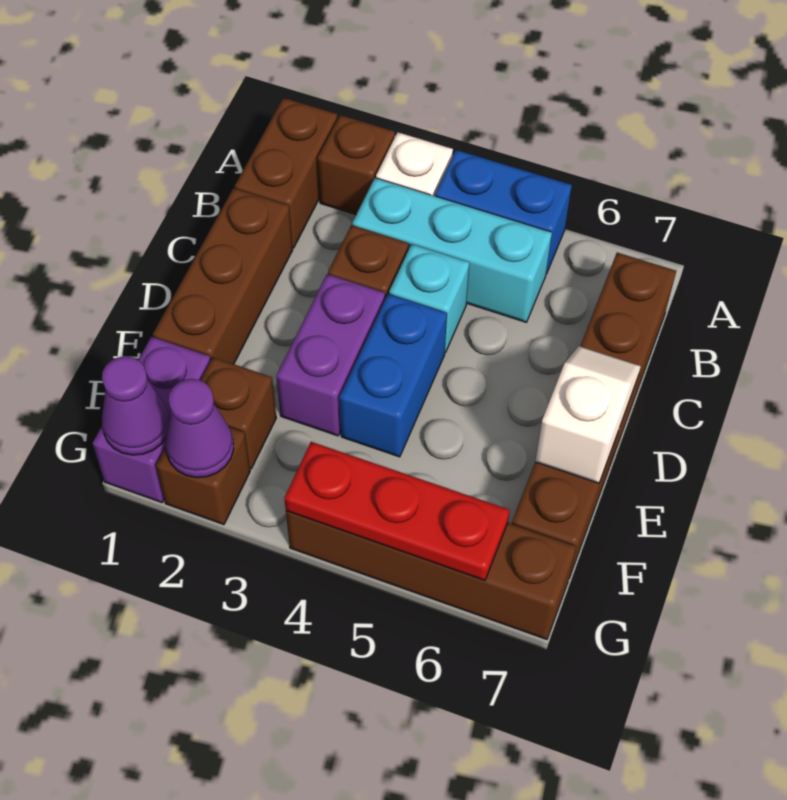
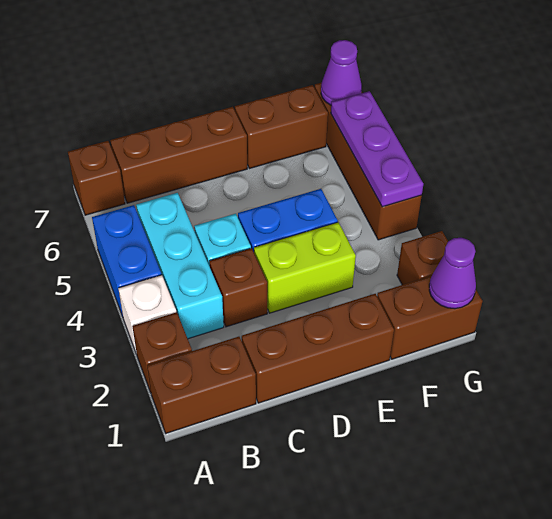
purple 1x2 brick [276,274,385,436] -> lime 1x2 brick [254,222,356,313]
white 1x2 slope [535,346,641,483] -> none
purple 1x2 brick [93,337,210,502] -> brown 1x2 brick [377,276,483,359]
brown 1x1 brick [201,357,276,469] -> brown 1x1 brick moved to [68,141,125,215]
purple 1x1 cone [166,379,234,478] -> purple 1x1 cone moved to [321,40,362,105]
red 1x3 plate [284,442,510,581] -> purple 1x3 plate [331,91,423,207]

